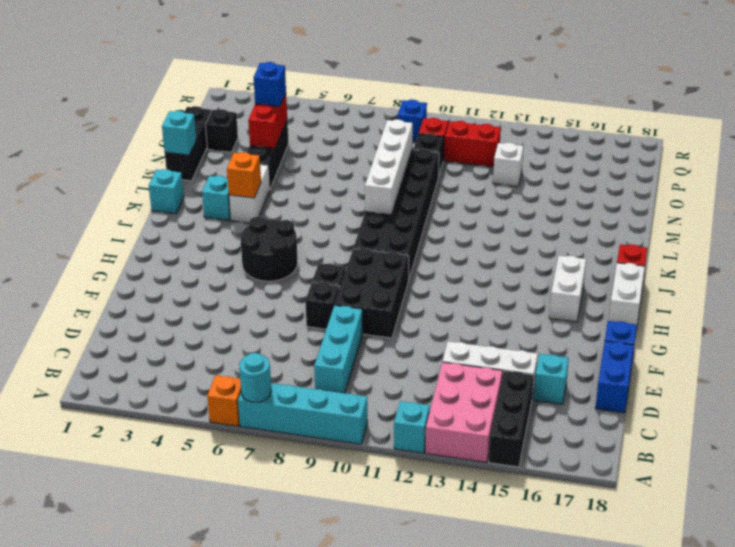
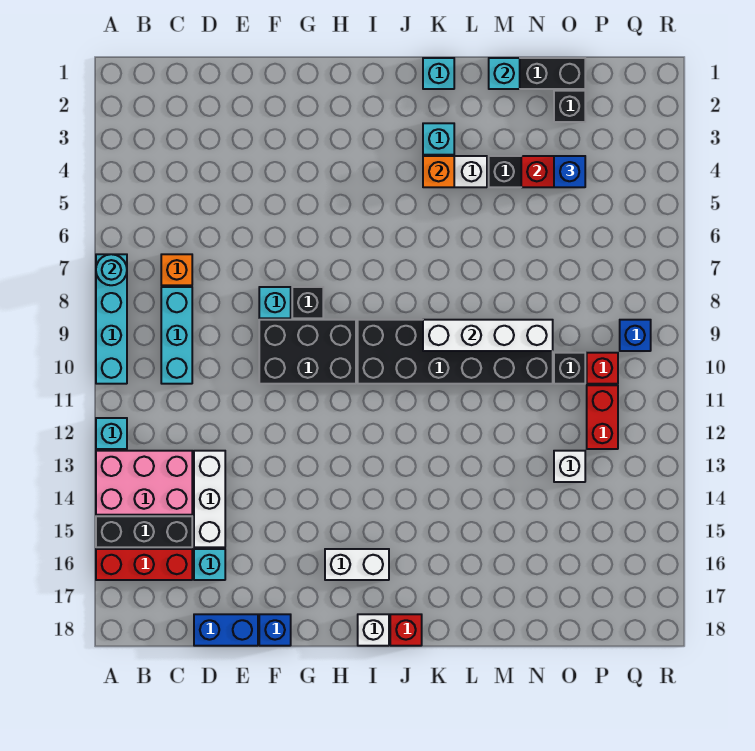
orange 1x1 brick [207,375,241,426] -> orange 1x1 brick moved to [161,254,192,285]
none -> red 1x3 brick [96,549,192,580]
cyan 1x3 brick [314,305,363,393] -> cyan 1x3 brick turned to [161,287,192,384]
black 1x1 brick [305,282,339,329] -> cyan 1x1 brick [259,287,291,318]
black 2x2 round brick [240,217,298,281] -> none
white 1x2 brick [609,263,645,329] -> white 1x1 brick [358,614,389,646]

